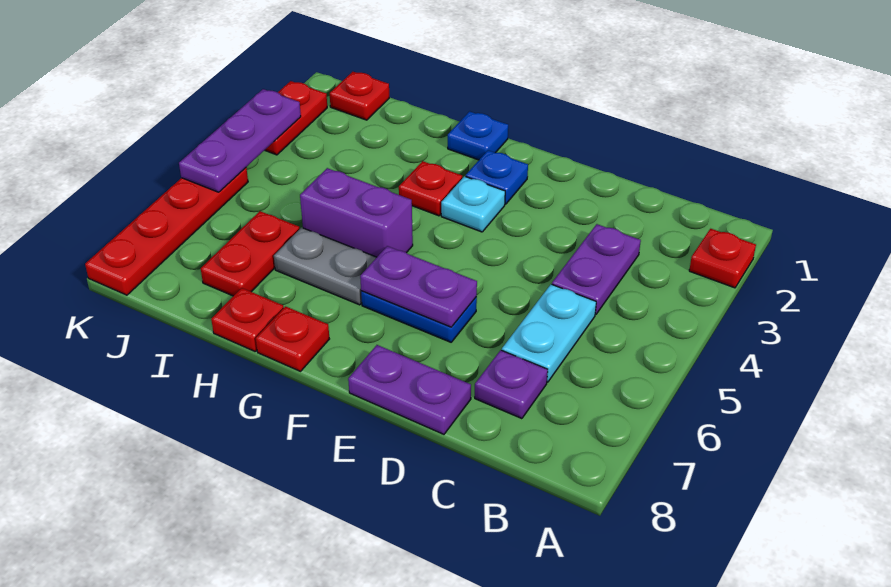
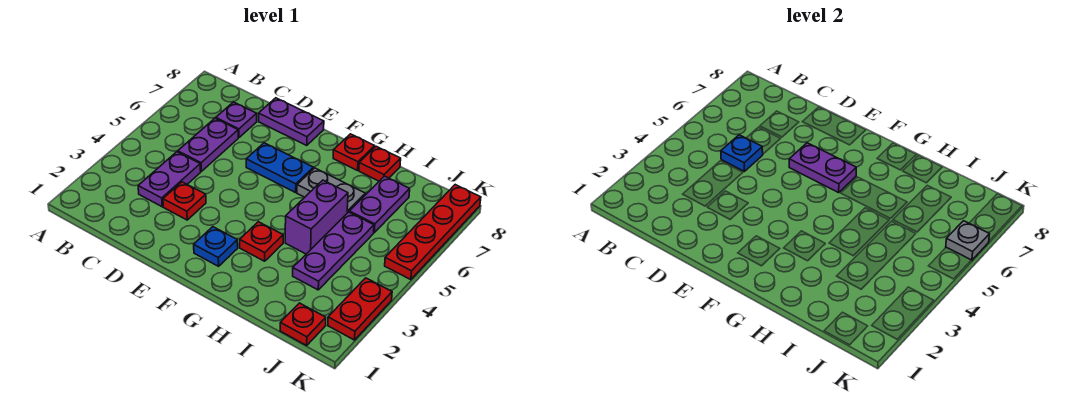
red 1x1 plate [689,229,756,288] -> red 1x1 plate moved to [163,182,206,220]
cyan 1x2 plate [502,284,596,382] -> purple 1x2 plate [178,118,238,171]
cyan 1x1 plate [441,176,505,232] -> none
blue 1x1 plate [448,111,508,160] -> blue 1x1 plate moved to [721,135,763,171]
purple 1x2 brick [300,168,413,257] -> purple 1x2 brick turned to [285,180,348,254]
red 1x2 plate [201,211,300,296] -> purple 1x2 plate [349,176,410,232]
purple 1x3 plate [179,89,301,192] -> purple 1x3 plate moved to [293,212,374,290]
none -> grey 1x1 plate [946,221,989,260]

